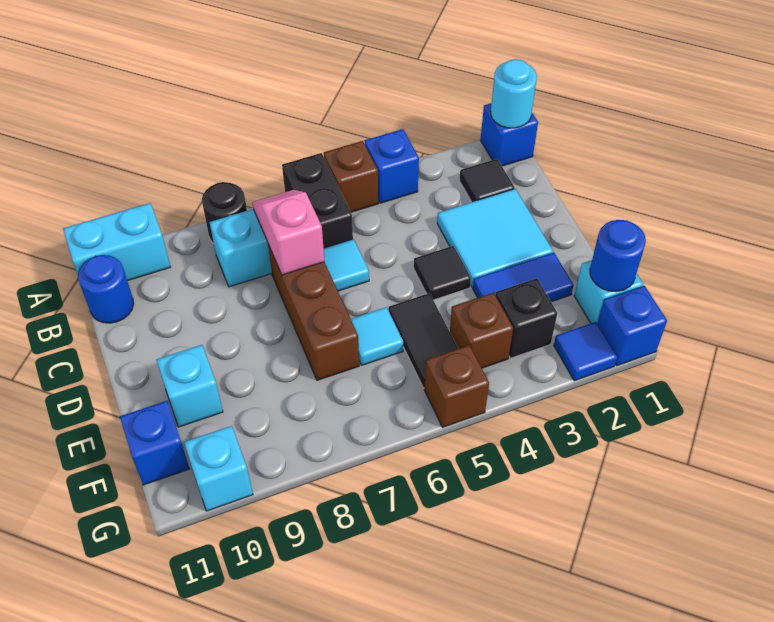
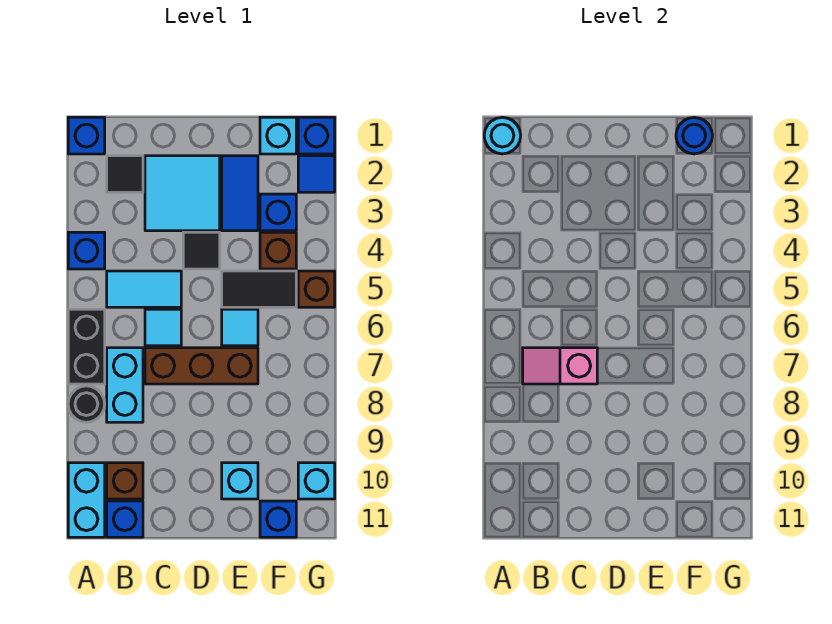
brown 1x1 brick [324,141,378,212] -> brown 1x1 brick moved to [107,463,143,499]
black 1x2 brick [282,153,353,248] -> black 1x2 brick turned to [68,309,105,384]
none -> cyan 1x2 tile [107,271,181,307]
blue 1x1 round brick [78,255,134,323] -> blue 1x1 brick [107,501,143,537]
black 1x1 brick [495,278,557,358] -> blue 1x1 brick [260,194,296,231]

